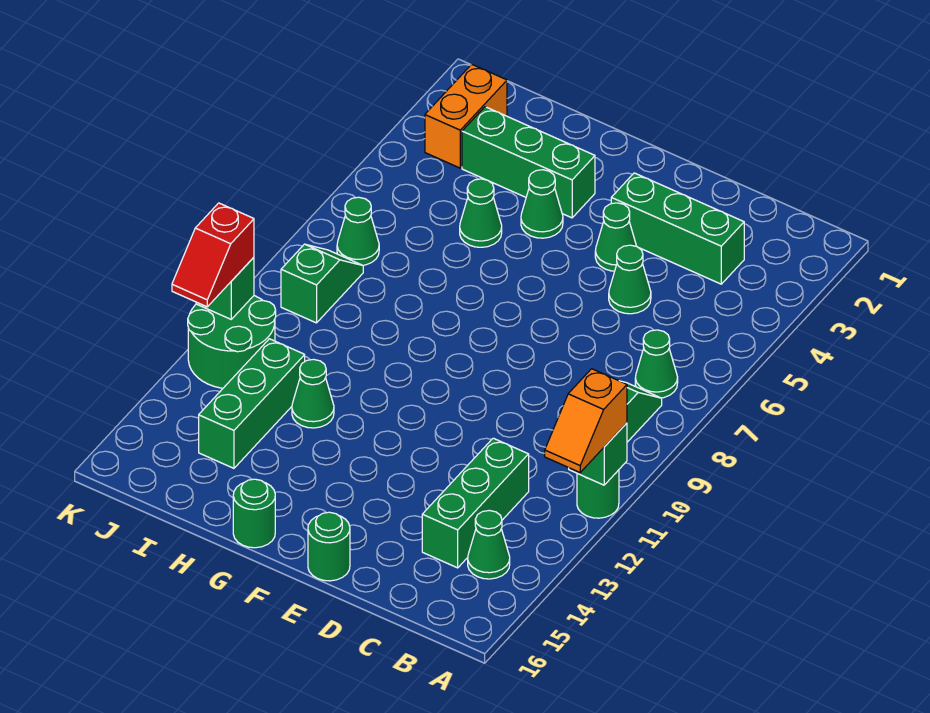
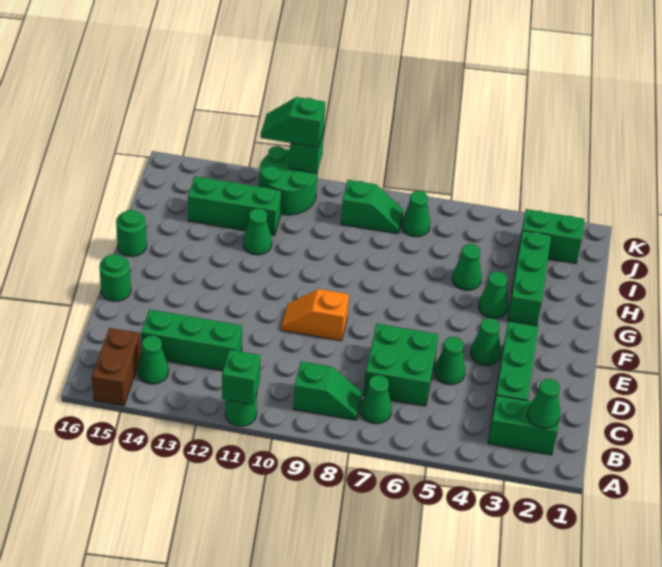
orange 1x2 slope [545,369,627,472] -> orange 1x2 slope moved to [281,289,349,341]
none -> brown 1x2 brick [92,328,141,406]
none -> green 1x2 brick [488,395,561,455]
none -> green 1x1 cone [528,379,560,429]
none -> green 2x2 brick [364,324,439,406]
orange 1x2 brick [425,64,507,168] -> green 1x2 brick [519,209,584,264]
red 1x2 slope [172,203,254,307] -> green 1x2 slope [261,97,325,147]

